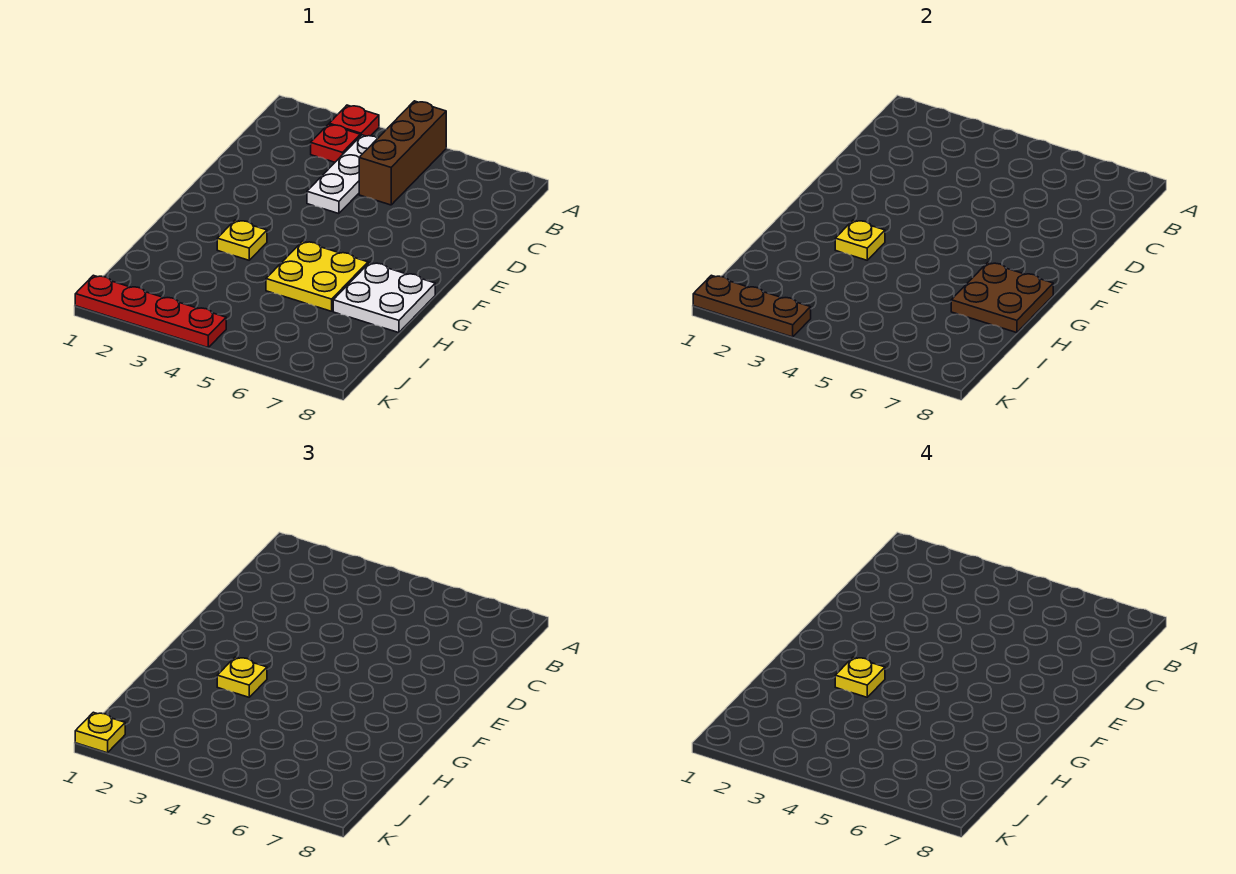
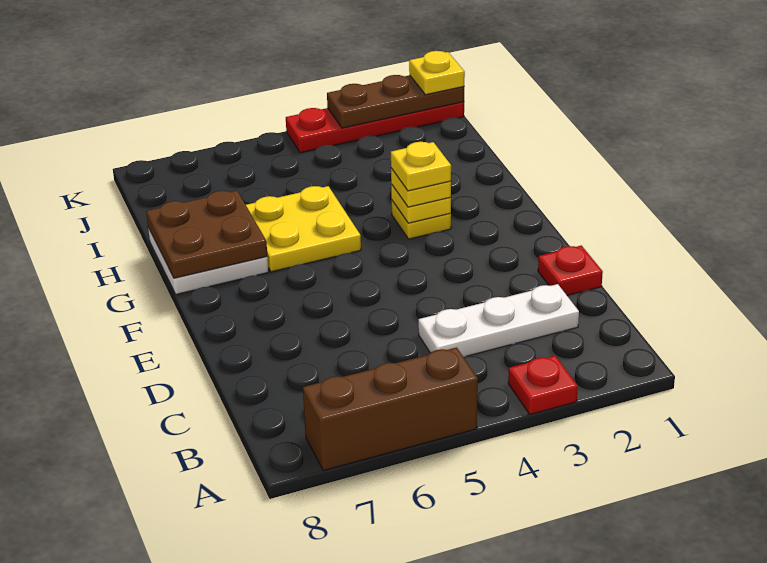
brown 1x3 brick [359,101,446,205] -> brown 1x3 brick turned to [303,347,478,471]
red 1x1 plate [311,124,360,162] -> red 1x1 plate moved to [538,245,603,296]
white 1x3 plate [307,135,378,214] -> white 1x3 plate turned to [418,284,579,357]

